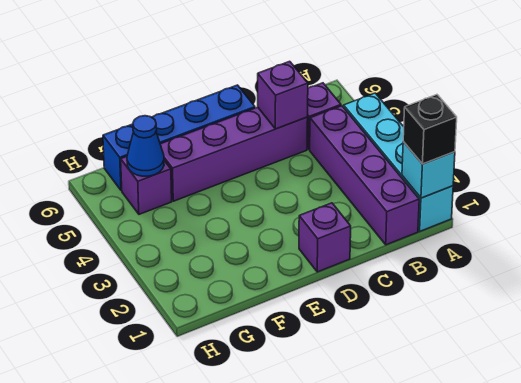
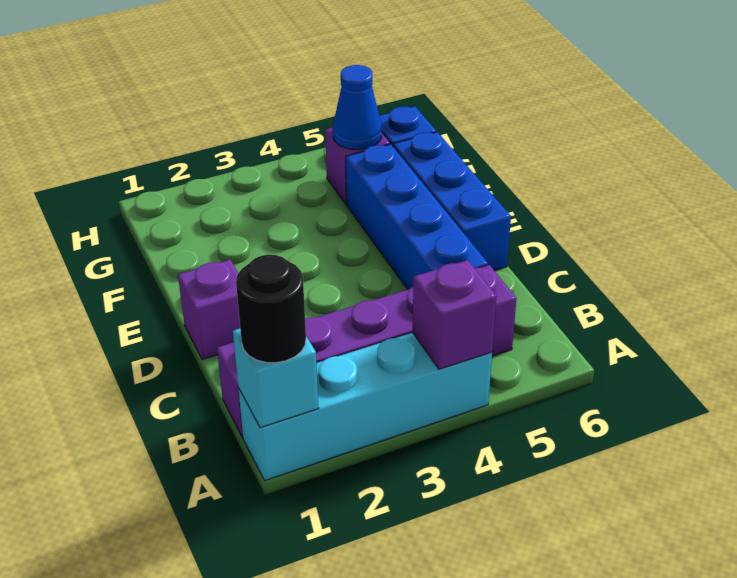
black 1x1 brick [403,95,457,164] -> black 1x1 round brick [236,255,306,363]
purple 1x4 brick [160,107,308,201] -> blue 1x4 brick [346,144,488,289]
purple 1x1 brick [258,61,308,129] -> purple 1x1 brick moved to [412,260,496,369]

